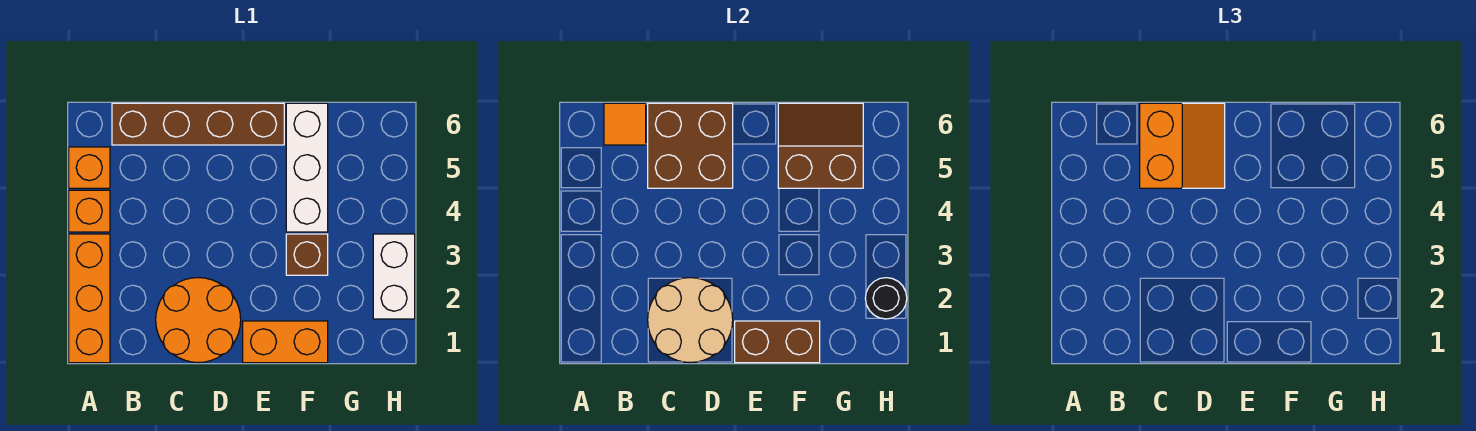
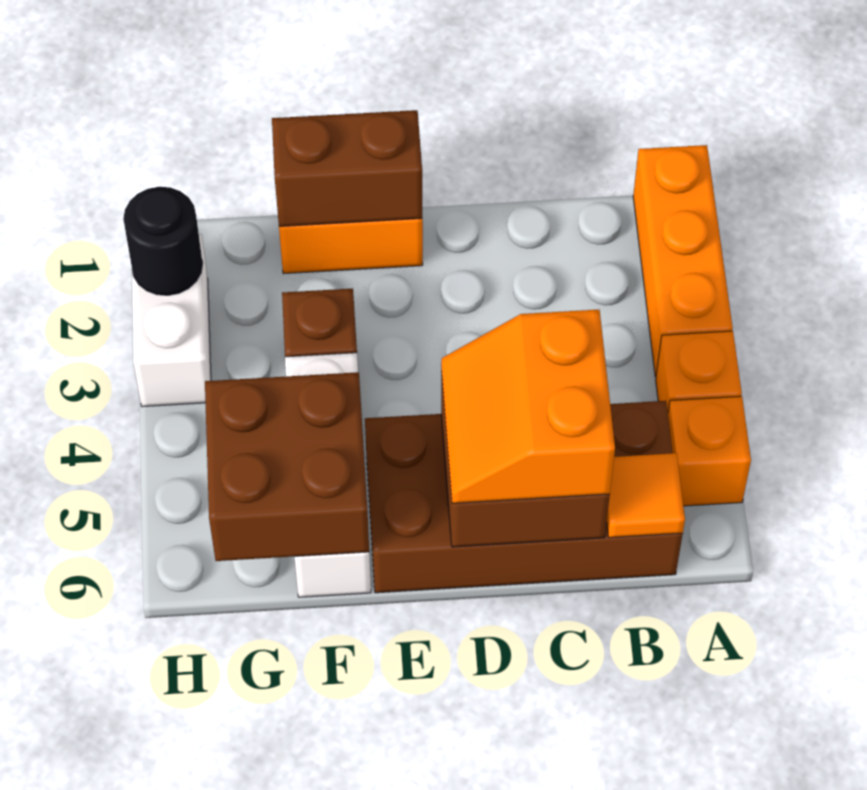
brown 1x4 brick [112,103,284,145] -> brown 2x4 brick [365,401,683,593]
orange 2x2 round brick [156,278,241,363] -> none
tan 2x2 round brick [648,278,733,363] -> none
brown 2x2 slope [778,103,863,188] -> brown 2x2 brick [205,372,369,561]

